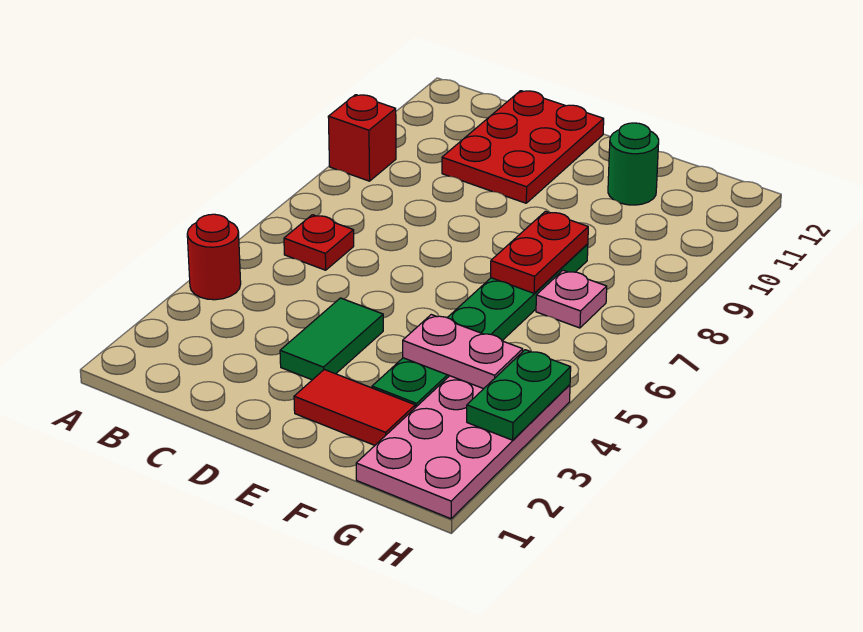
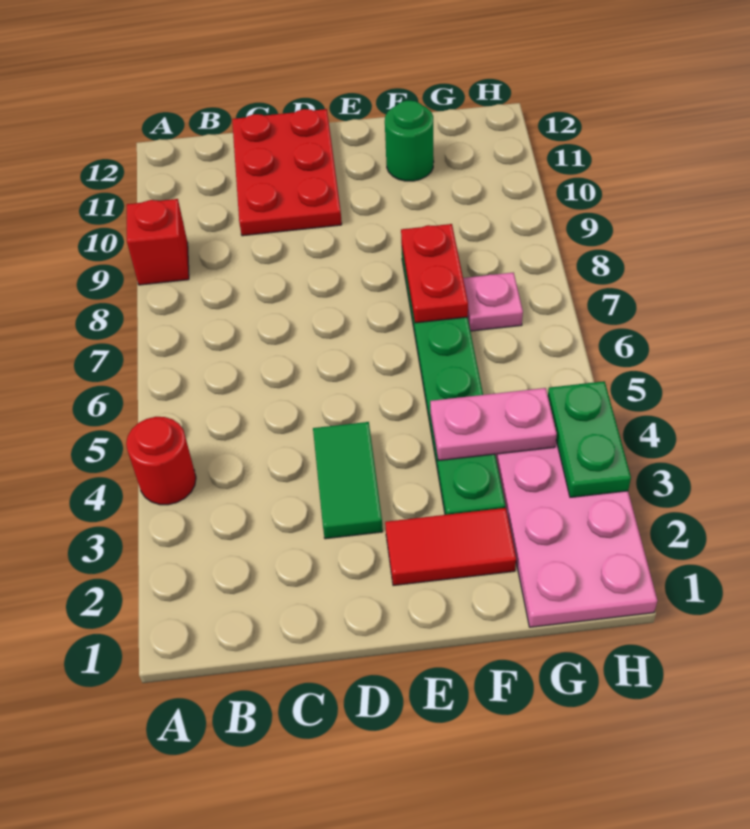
red 1x1 plate [284,215,354,270] -> none

